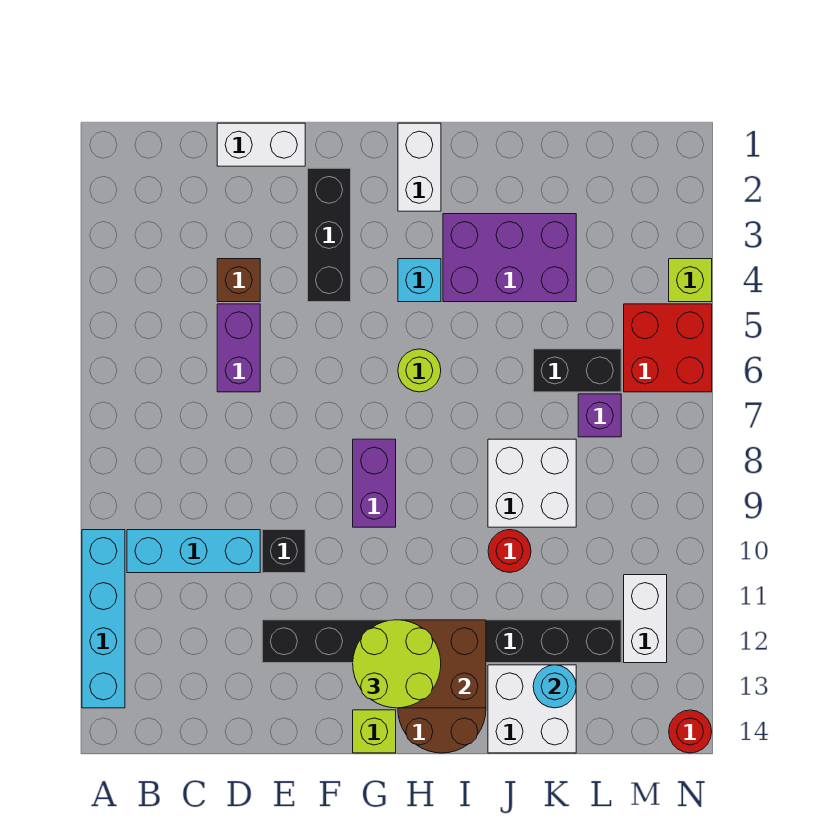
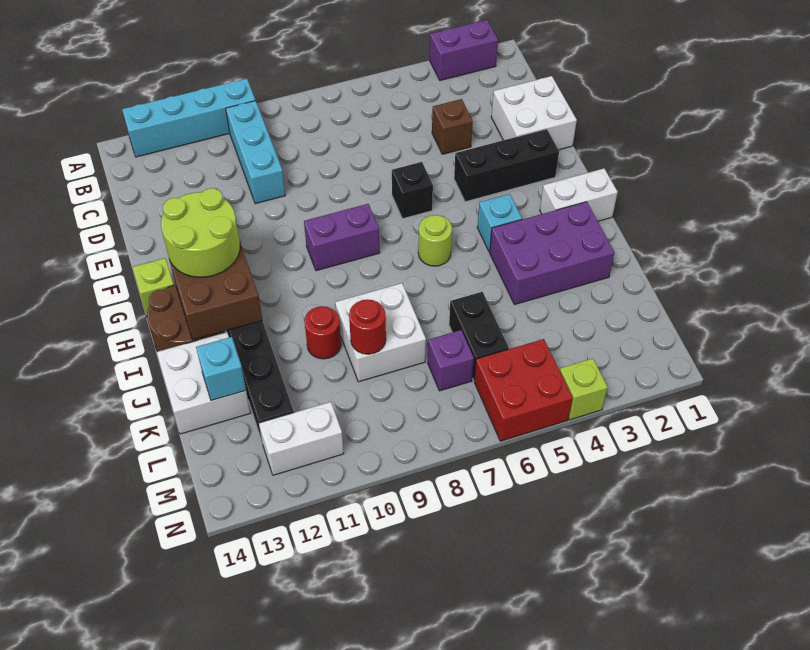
white 1x2 brick [217,123,305,166] -> white 2x2 brick [491,76,577,150]
purple 1x2 brick [217,304,260,392] -> purple 1x2 brick moved to [430,20,498,80]
black 1x1 brick [262,530,305,573] -> black 1x1 brick moved to [392,162,433,219]
purple 2x3 brick [443,214,576,302] -> purple 2x3 brick turned to [490,202,614,305]
cyan 1x1 round brick [533,665,576,708] -> cyan 1x1 brick [196,337,246,401]
red 1x1 round brick [669,710,712,753] -> red 1x1 round brick moved to [349,299,386,354]

